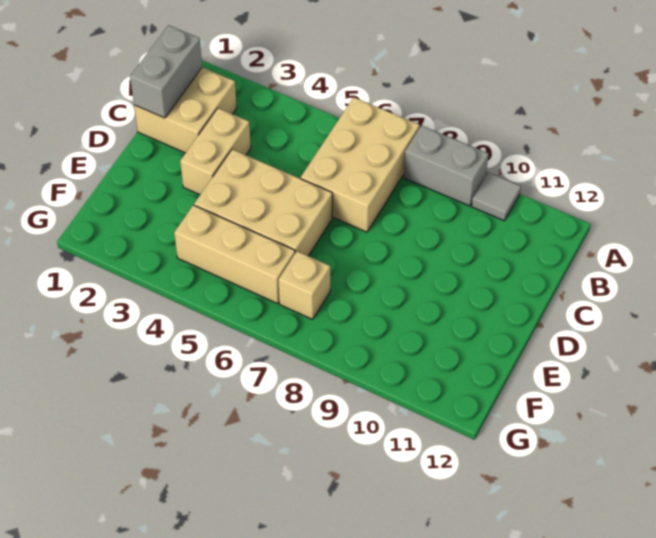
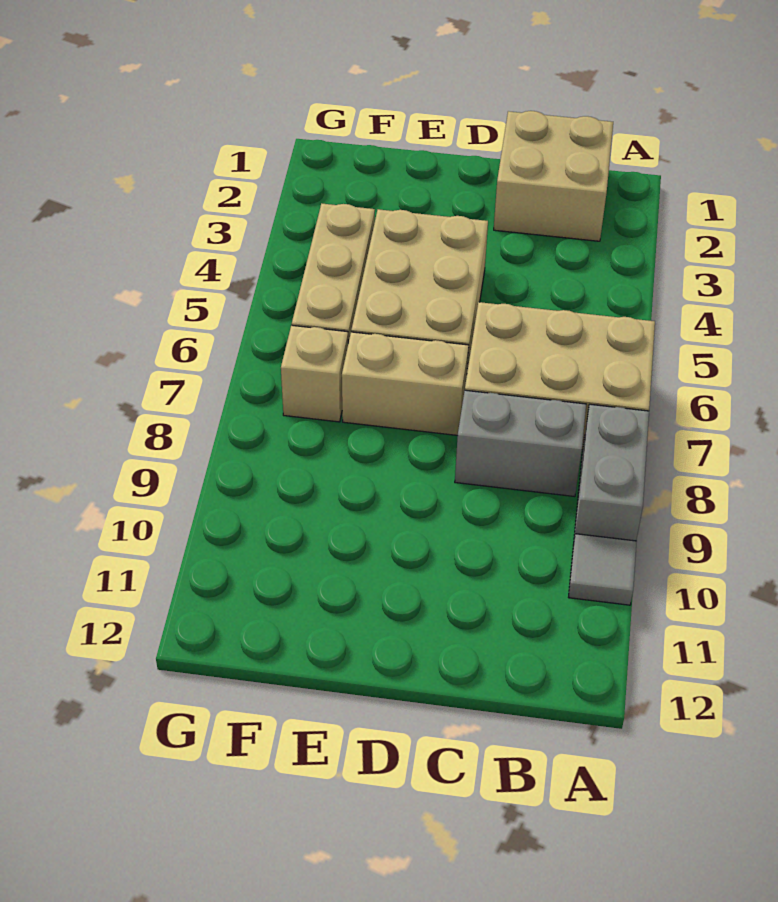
grey 1x2 brick [130,25,202,118] -> grey 1x2 brick moved to [455,390,586,497]
tan 1x2 brick [180,108,251,195] -> tan 1x2 brick moved to [342,332,469,435]

